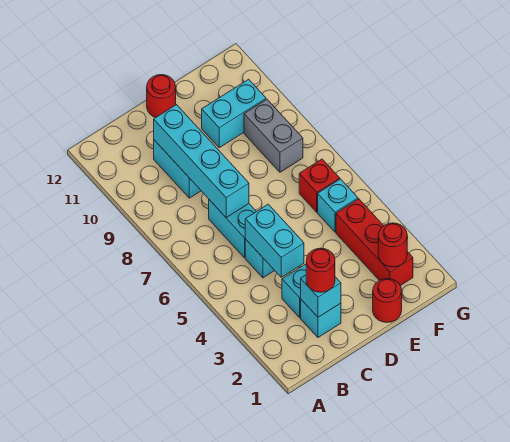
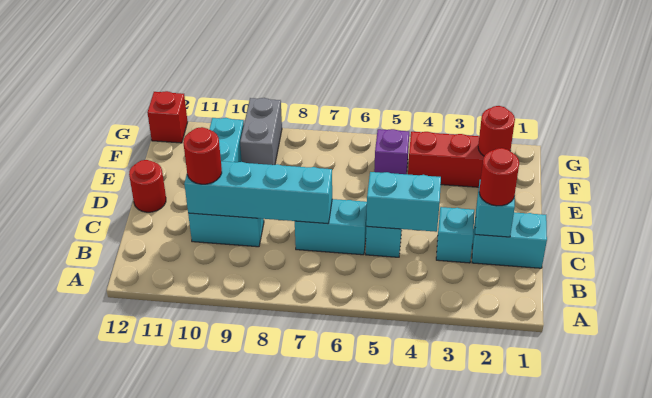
cyan 1x1 brick [301,300,341,337] -> cyan 1x2 brick [472,212,547,268]
red 1x1 round brick [373,279,402,322] -> red 1x1 round brick moved to [183,127,222,184]
cyan 1x1 brick [318,179,358,232] -> purple 1x1 brick [374,129,409,174]
red 1x1 brick [299,159,340,212] -> red 1x1 brick moved to [147,91,188,143]
grey 1x2 brick [244,99,303,172] -> grey 1x2 brick turned to [240,98,282,165]

